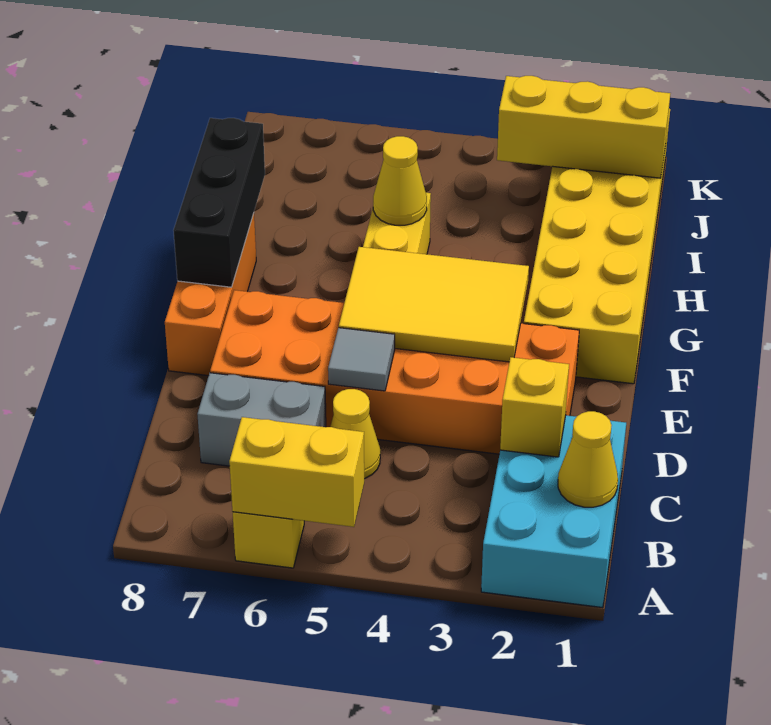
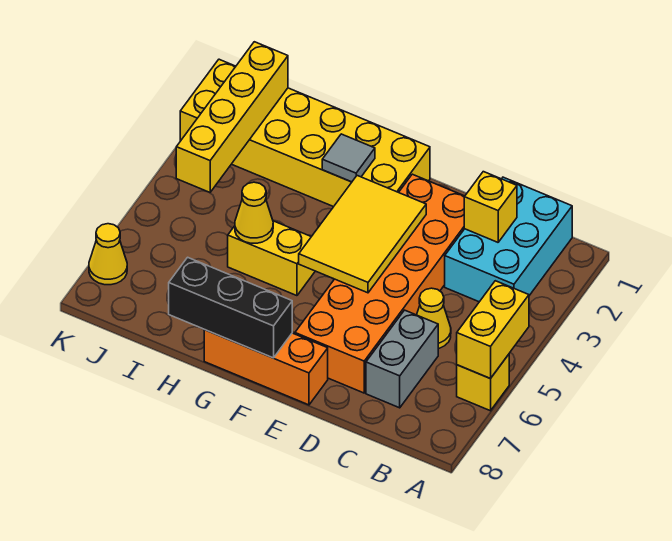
cyan 2x3 brick [481,415,626,608] -> cyan 2x3 brick turned to [445,177,572,302]
yellow 1x1 cone [558,411,618,507] -> yellow 1x1 cone moved to [89,224,127,285]
grey 1x1 tile [328,328,395,391] -> grey 1x1 tile moved to [322,134,375,182]
yellow 1x3 brick [497,76,670,178] -> yellow 1x4 brick [176,42,288,193]

